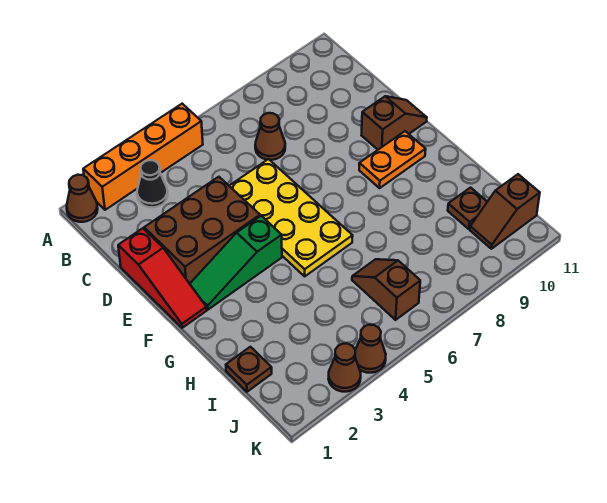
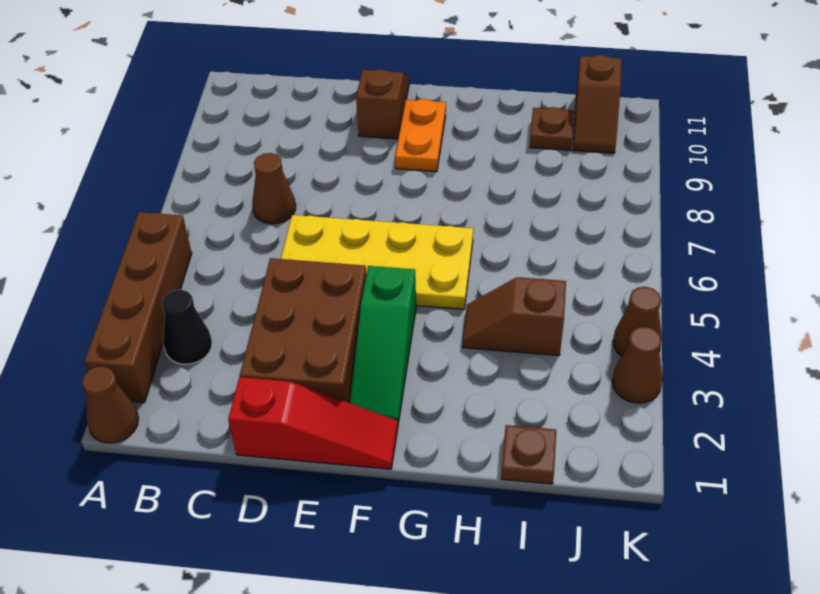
orange 1x4 brick [83,104,203,210] -> brown 1x4 brick [84,212,192,403]
brown 1x2 slope [352,259,420,320] -> brown 1x2 slope moved to [462,277,566,356]

